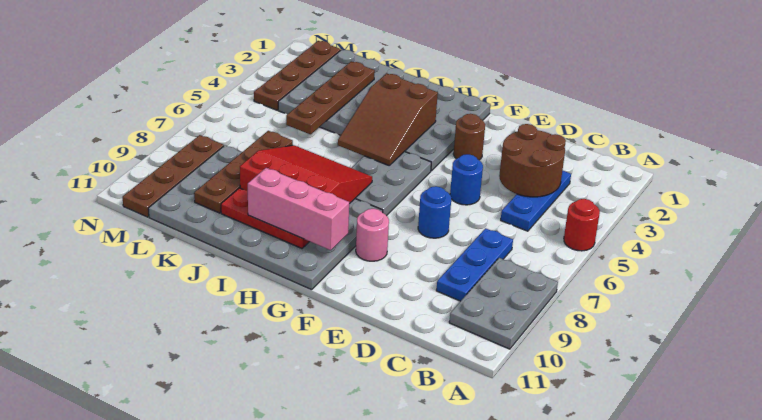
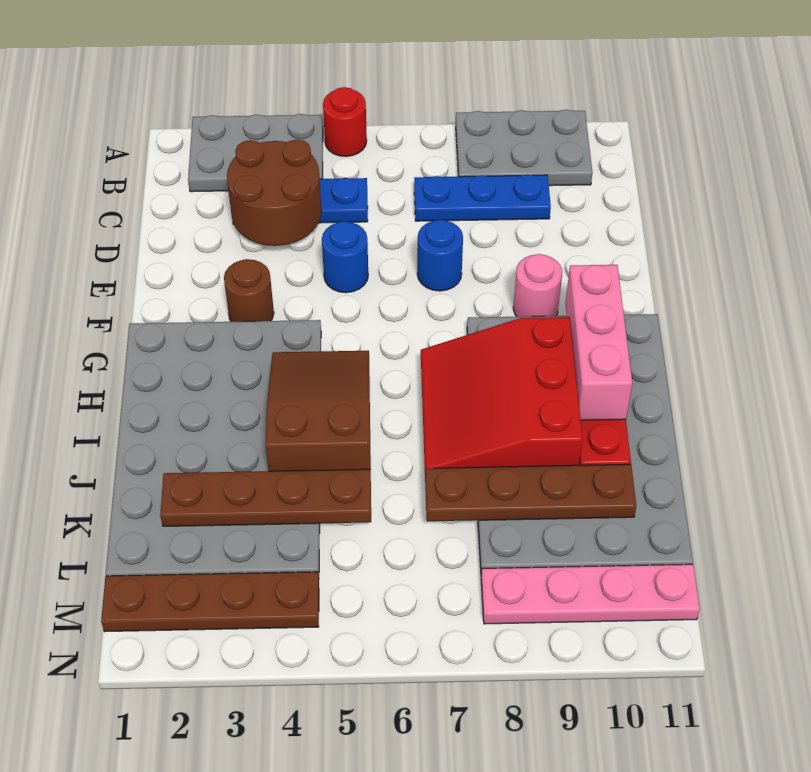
grey 2x3 plate [352,152,431,216] -> grey 2x3 plate moved to [188,114,323,192]
brown 2x3 slope [338,73,438,165] -> brown 2x3 slope turned to [266,351,371,471]
brown 1x4 plate [123,135,224,217] -> pink 1x4 plate [481,564,700,624]

